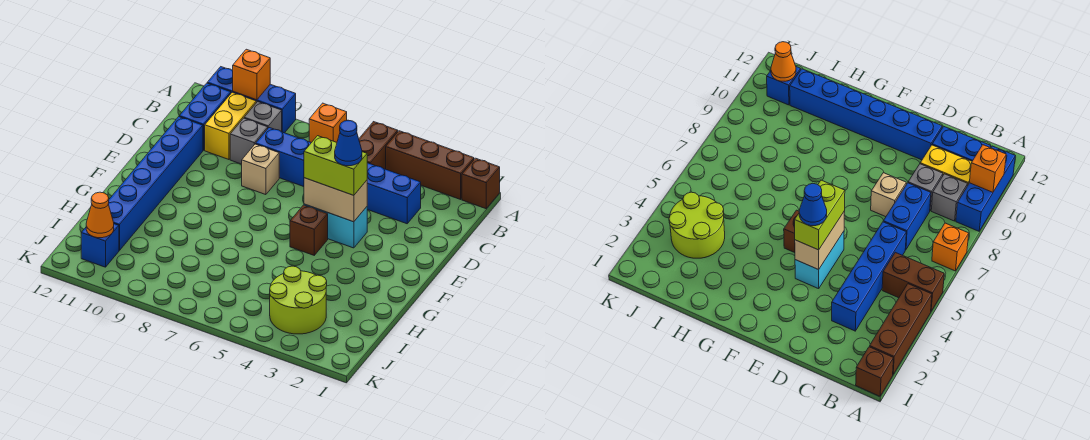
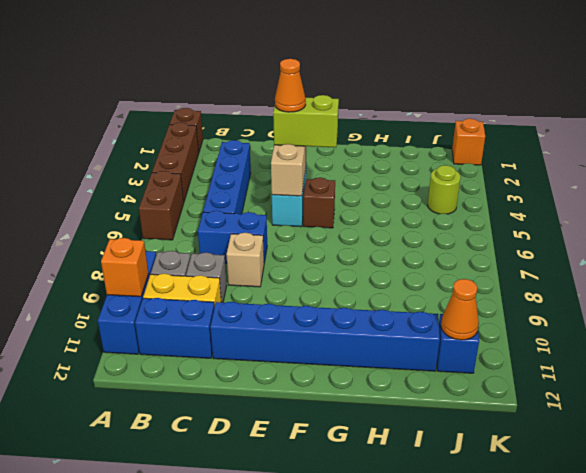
brown 1x2 brick [359,122,398,169] -> brown 1x2 brick turned to [139,171,184,240]
orange 1x1 brick [309,103,347,143] -> orange 1x1 brick moved to [452,119,485,165]
blue 1x2 brick [256,128,311,187] -> blue 1x2 brick turned to [198,211,267,263]
lime 1x2 brick [304,136,367,195] -> lime 1x2 brick turned to [273,95,339,147]
blue 1x1 cone [335,120,362,166] -> orange 1x1 cone [275,59,306,112]
lime 2x2 round brick [270,266,327,334] -> lime 1x1 round brick [428,165,461,214]

